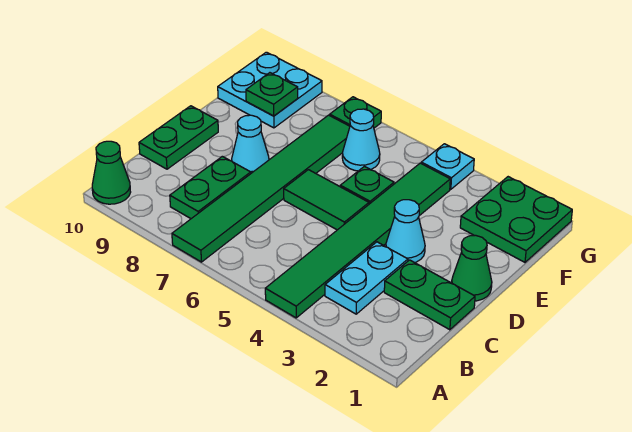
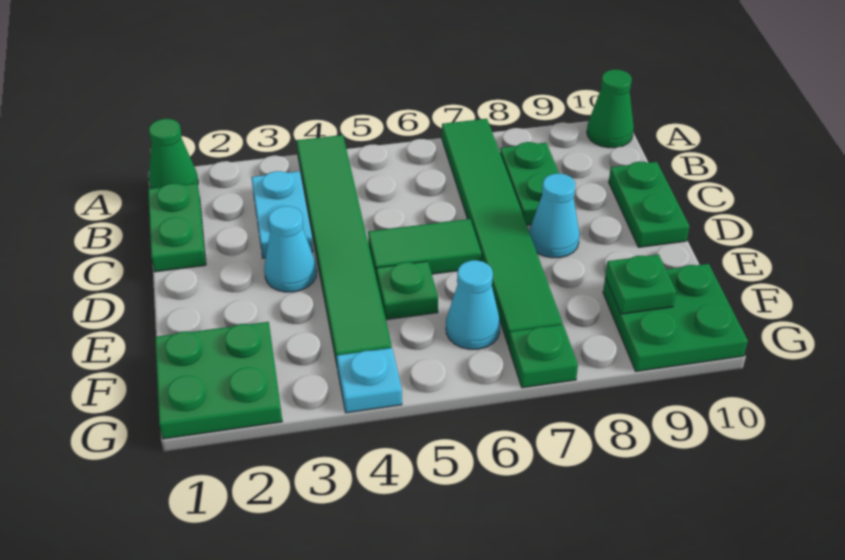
green 1x2 plate [384,260,475,330] -> green 1x2 plate turned to [148,183,206,272]
green 1x1 cone [452,235,492,301] -> green 1x1 cone moved to [149,119,198,189]
cyan 2x2 plate [218,52,322,128] -> green 2x2 plate [603,264,748,371]

